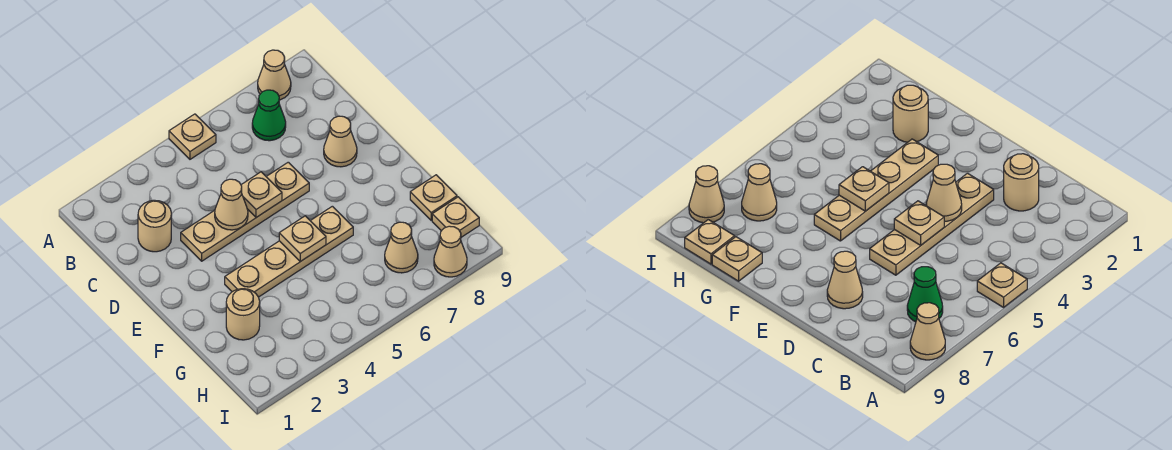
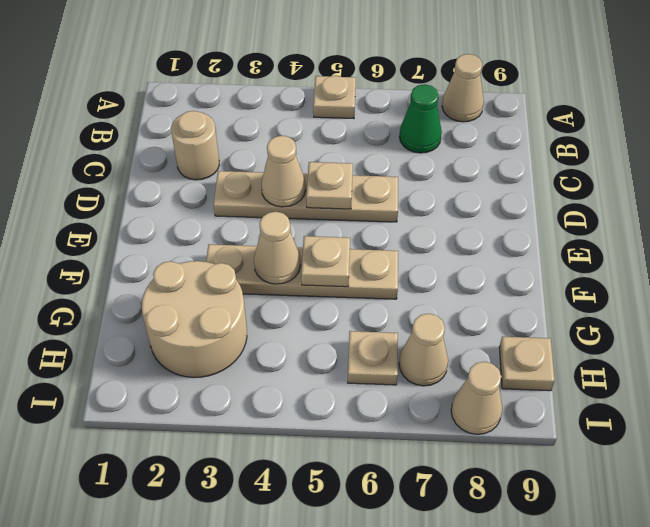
tan 1x1 cone [324,116,357,167] -> tan 1x1 cone moved to [254,212,301,284]
tan 1x1 round brick [226,289,260,340] -> tan 2x2 round brick [142,261,247,377]
tan 1x1 plate [410,175,457,220] -> tan 1x1 plate moved to [348,331,398,385]

